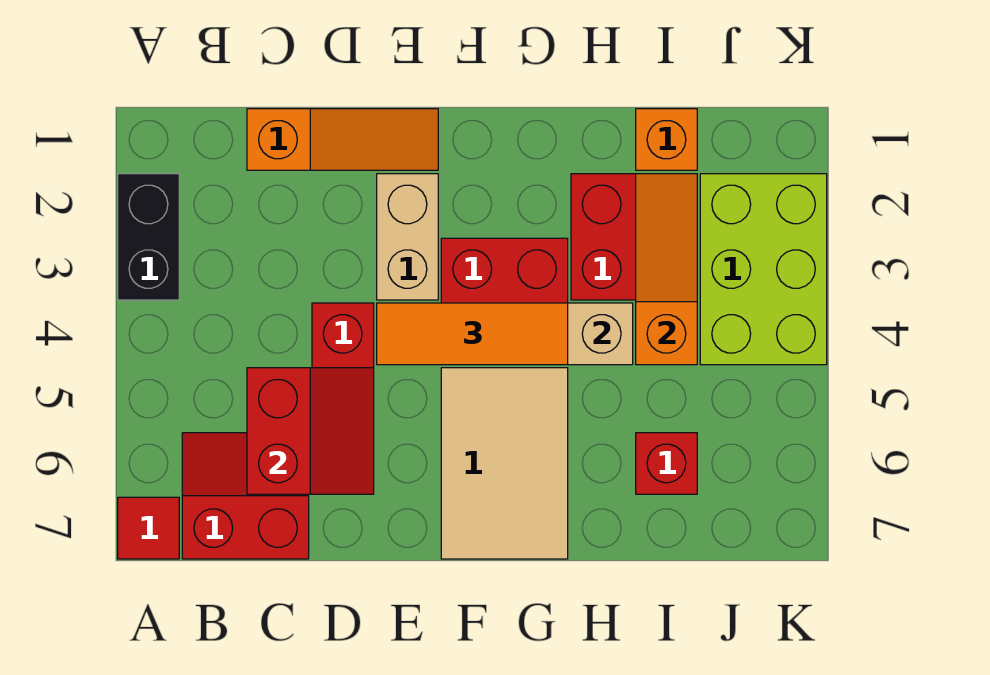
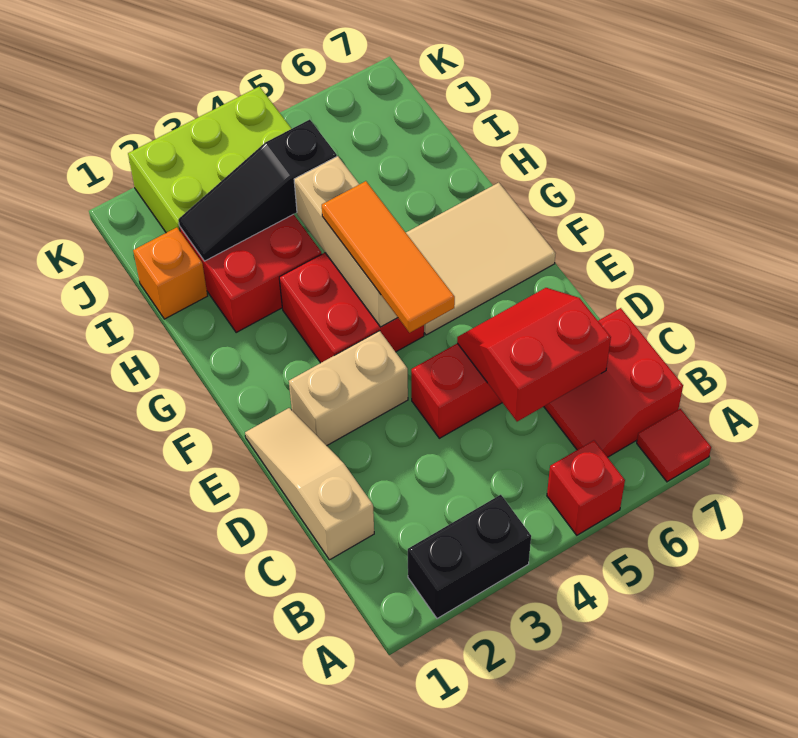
orange 1x3 slope [247,109,438,170] -> tan 1x3 slope [245,408,374,560]
orange 1x3 slope [636,174,697,365] -> black 1x3 slope [178,120,337,261]
red 1x1 brick [636,433,697,494] -> red 1x1 brick moved to [547,440,625,535]

